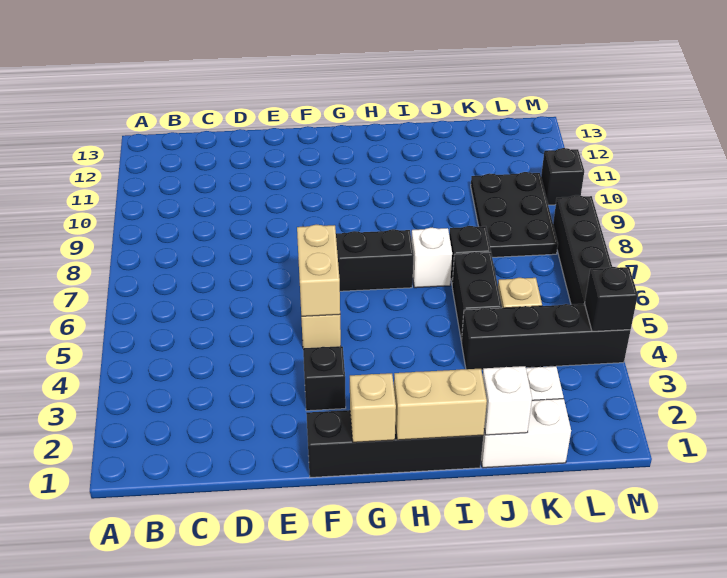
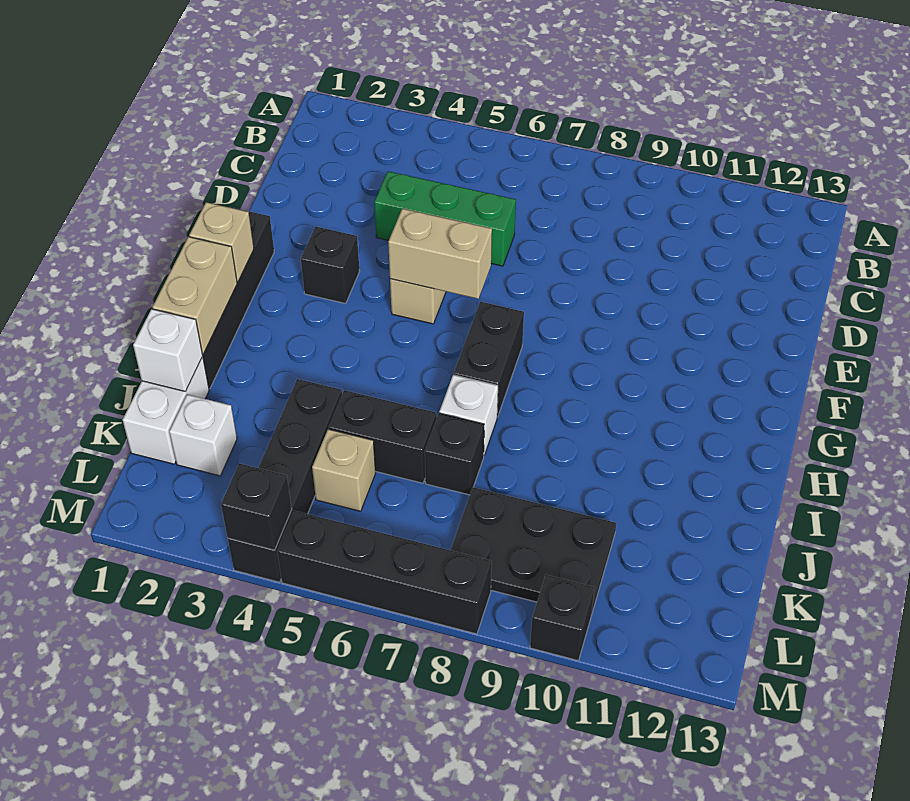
none -> green 1x3 brick [374,171,516,266]

